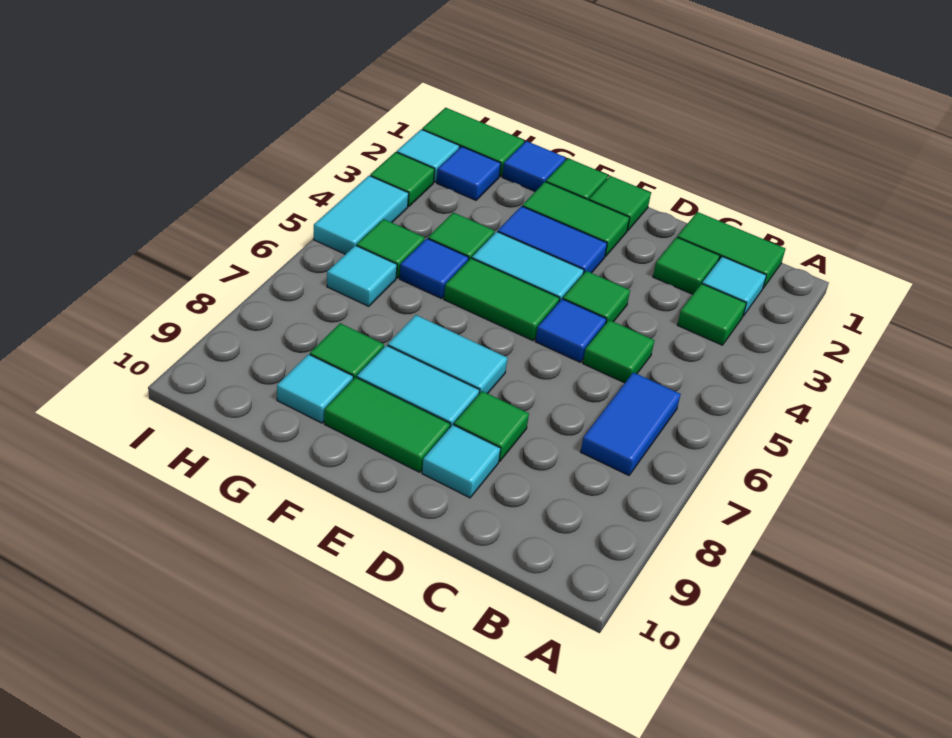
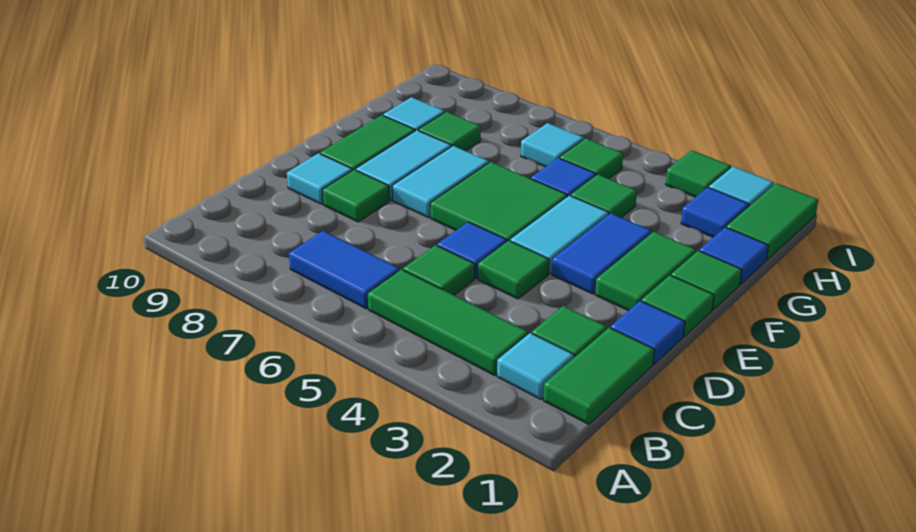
green 1x1 tile [677,284,746,345] -> green 1x3 tile [368,269,528,375]
none -> blue 1x1 tile [611,301,685,364]
green 1x2 tile [444,258,560,341] -> green 2x2 tile [430,162,568,241]
cyan 1x2 tile [314,176,409,254] -> none

